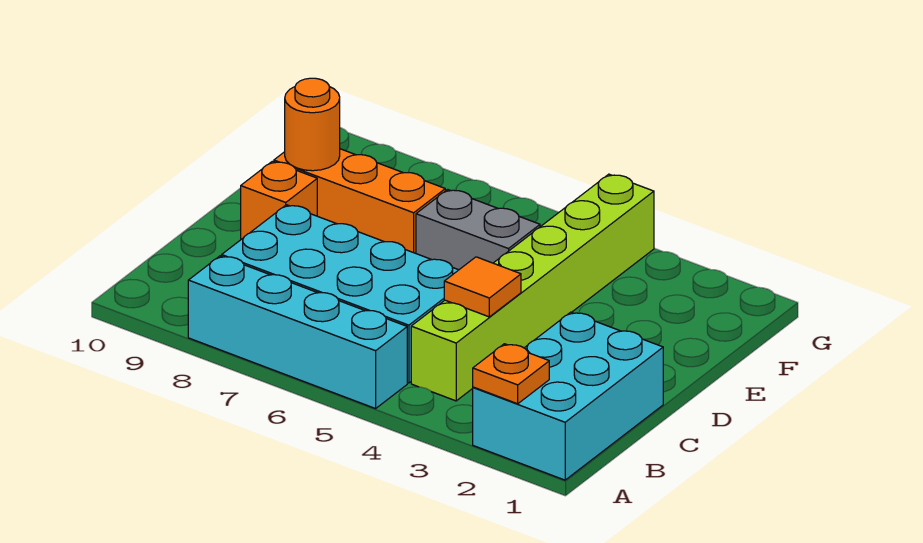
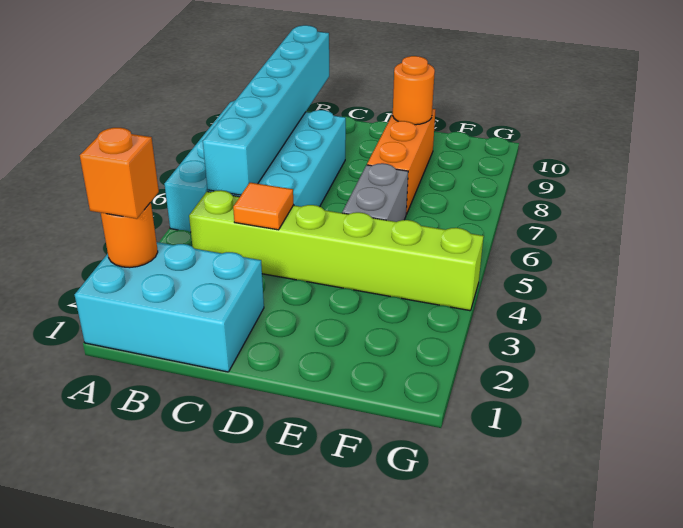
orange 1x1 plate [473,344,549,404] -> orange 1x1 round brick [101,202,158,268]
none -> cyan 1x6 brick [203,25,329,195]
orange 1x1 brick [241,161,317,239] -> orange 1x1 brick moved to [80,128,159,219]

